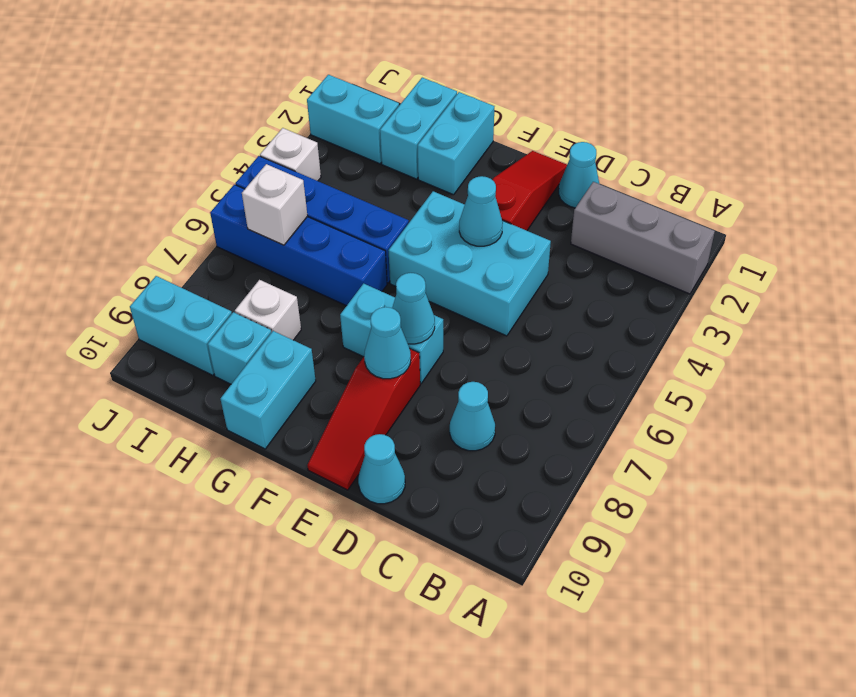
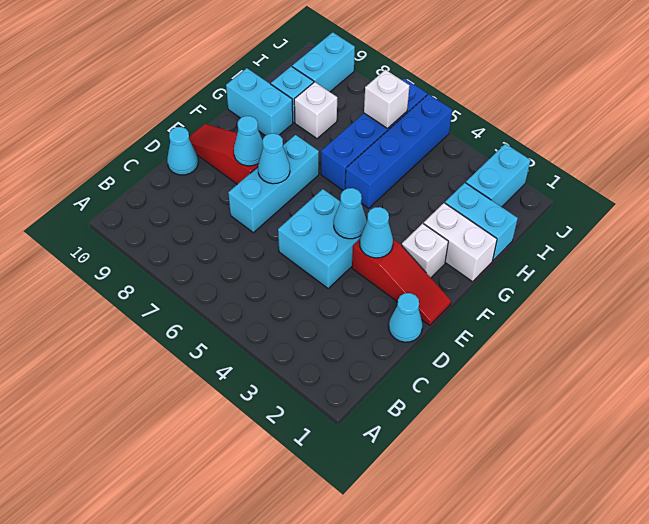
grey 1x3 brick [571,182,715,294] -> none
cyan 1x1 cone [450,382,495,451] -> cyan 1x1 cone moved to [360,207,393,258]
cyan 2x3 brick [389,191,551,336] -> cyan 2x2 brick [278,189,367,288]
cyan 1x2 brick [340,284,443,383] -> cyan 1x3 brick [228,135,319,233]
cyan 1x2 brick [418,92,494,195] -> white 1x2 brick [424,203,497,282]
white 1x1 brick [260,128,321,181] -> white 1x1 brick moved to [402,223,448,278]

